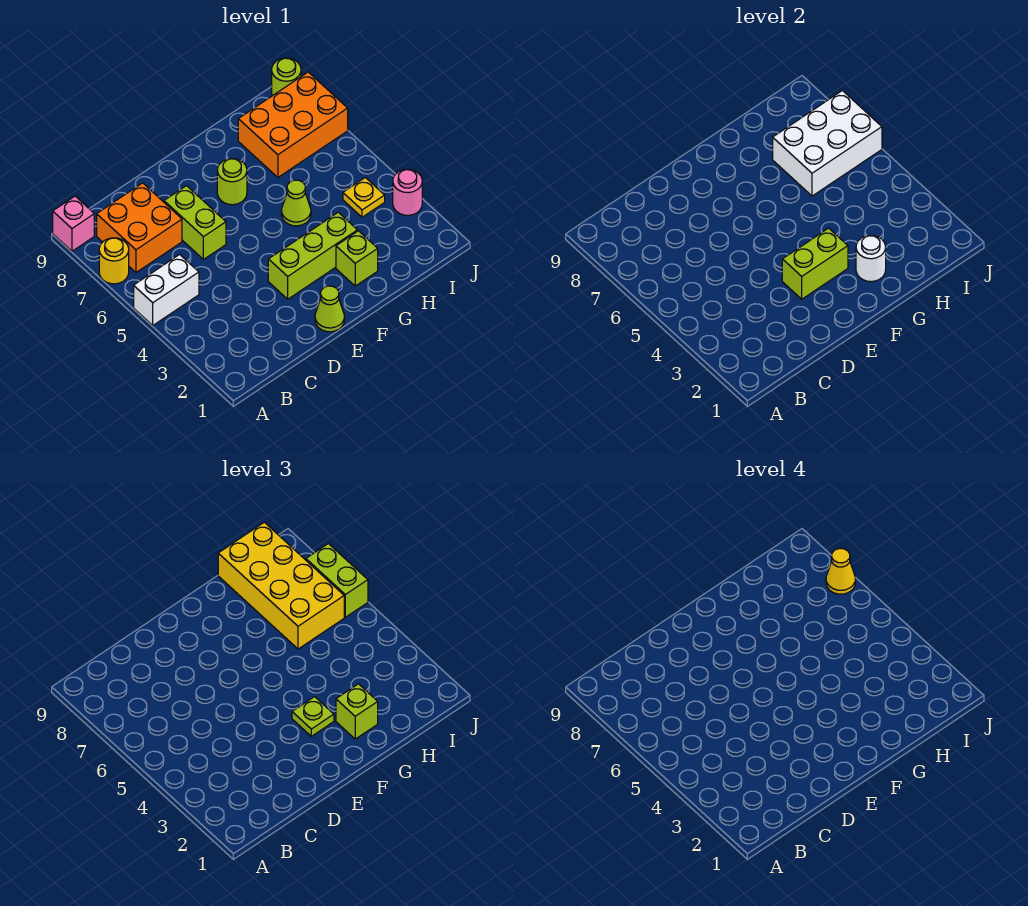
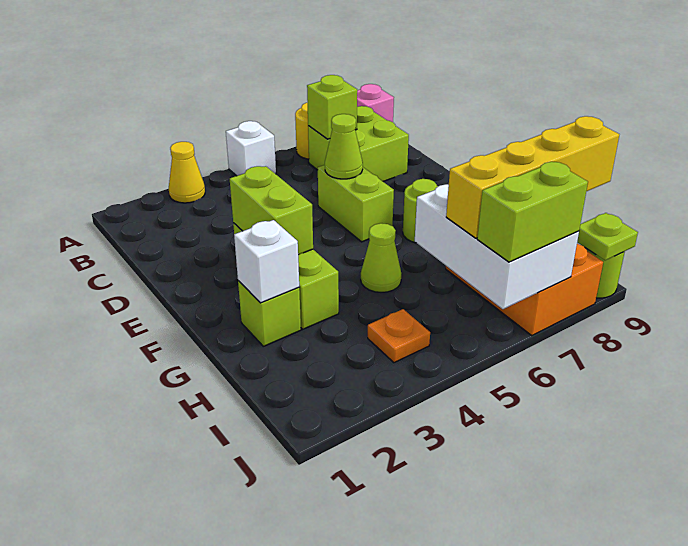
white 1x2 brick [134,254,199,325] -> white 1x1 brick [226,121,276,176]
orange 2x2 brick [97,183,182,273] -> lime 2x2 brick [308,106,409,181]
lime 1x2 brick [164,186,226,259] -> lime 1x2 brick turned to [318,165,394,242]
lime 1x1 cone [315,286,345,332] -> lime 1x1 cone moved to [325,114,363,179]
lime 1x1 plate [292,697,334,736] -> lime 1x1 plate moved to [577,213,638,260]
white 1x1 round brick [856,236,886,282] -> white 1x1 brick [234,220,299,303]
lime 1x1 brick [336,684,378,739] -> lime 1x1 brick moved to [307,75,357,139]
yellow 2x4 brick [218,522,344,649] -> yellow 1x4 brick [446,116,619,238]
yellow 1x1 plate [343,177,385,217] -> orange 1x1 plate [368,309,430,363]
pink 1x1 round brick [393,169,422,215] -> none
yellow 1x1 cone [826,549,856,594] -> yellow 1x1 cone moved to [169,142,205,203]

